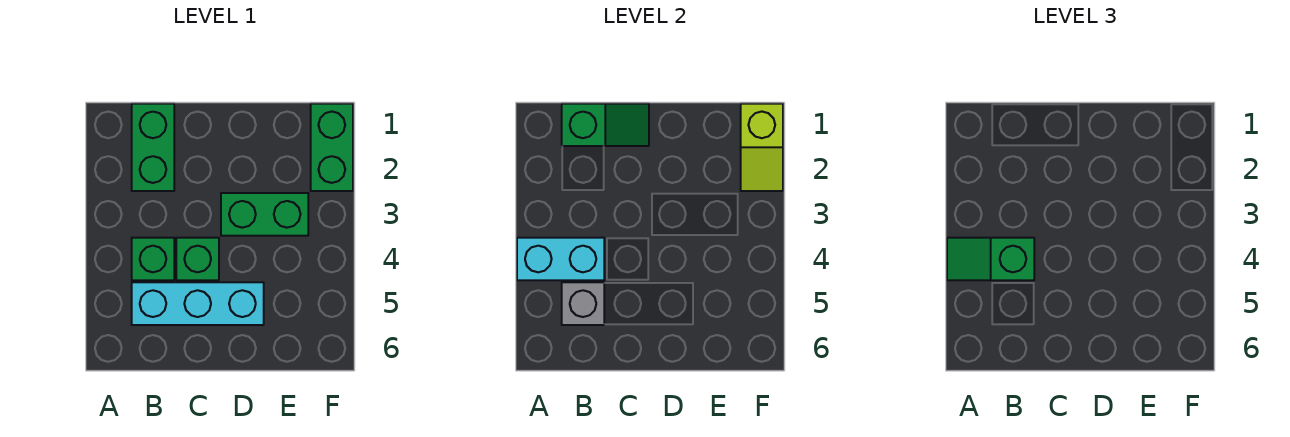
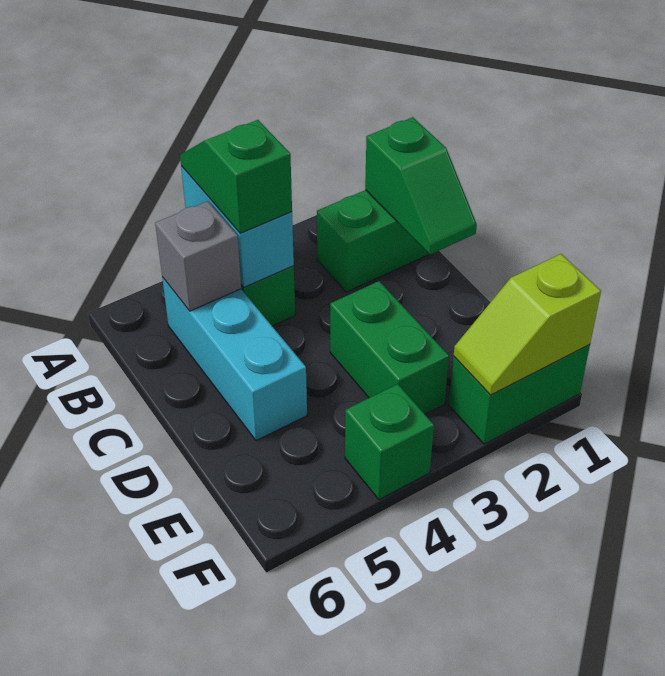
green 1x1 brick [176,238,219,280] -> green 1x1 brick moved to [345,384,434,500]

